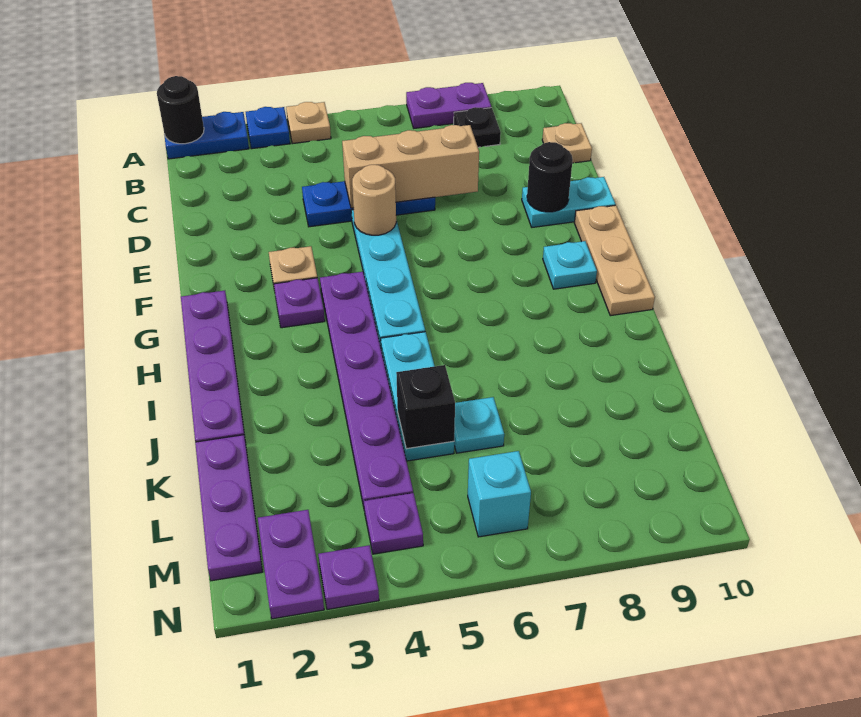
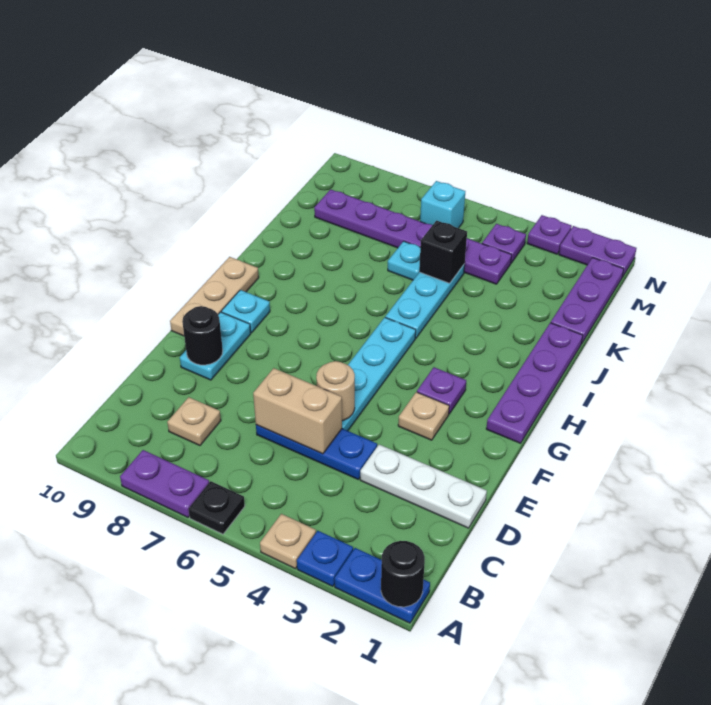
black 1x1 plate [454,107,501,147] -> black 1x1 plate moved to [188,481,245,534]
tan 1x1 plate [542,123,592,163] -> tan 1x1 plate moved to [167,397,221,446]
none -> white 1x3 plate [360,445,487,528]
tan 1x3 brick [342,125,479,208] -> tan 1x2 brick [253,368,342,454]
cyan 1x2 plate [522,177,616,227] -> cyan 1x2 plate turned to [180,312,251,380]
purple 1x6 plate [320,272,413,507] -> purple 1x6 plate turned to [314,189,512,284]
purple 1x2 plate [258,510,324,619] -> purple 1x2 plate turned to [559,226,636,277]

